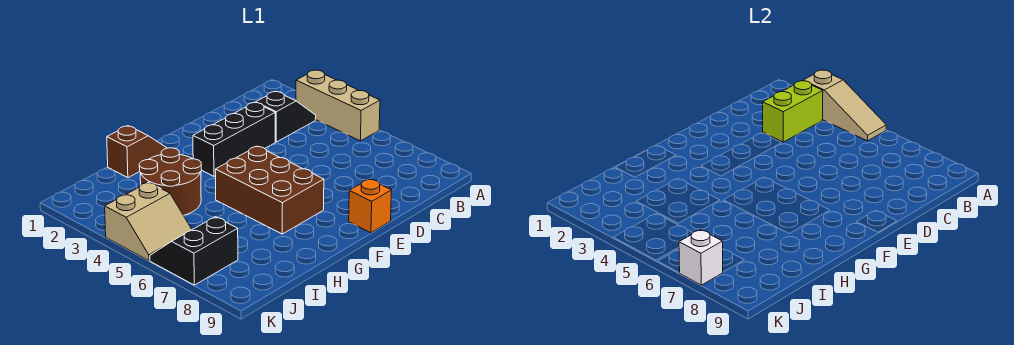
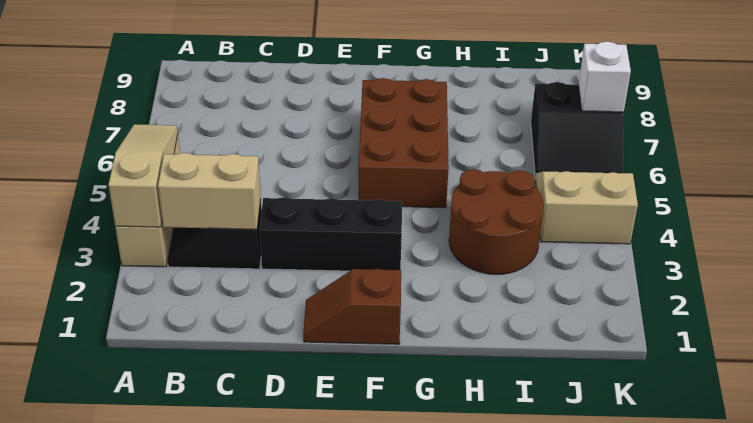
lime 1x2 brick [763,81,823,142] -> tan 1x2 brick [158,153,261,229]
orange 1x1 brick [349,179,392,233] -> none
brown 1x2 slope [107,126,166,178] -> brown 1x2 slope moved to [303,269,401,344]

